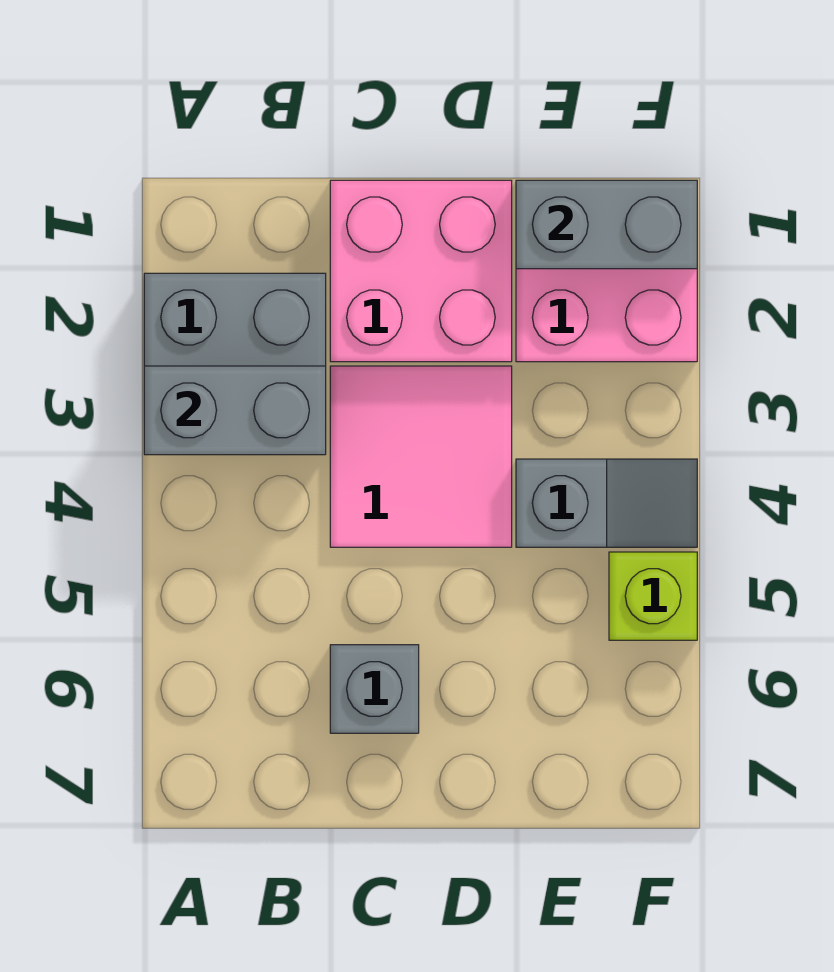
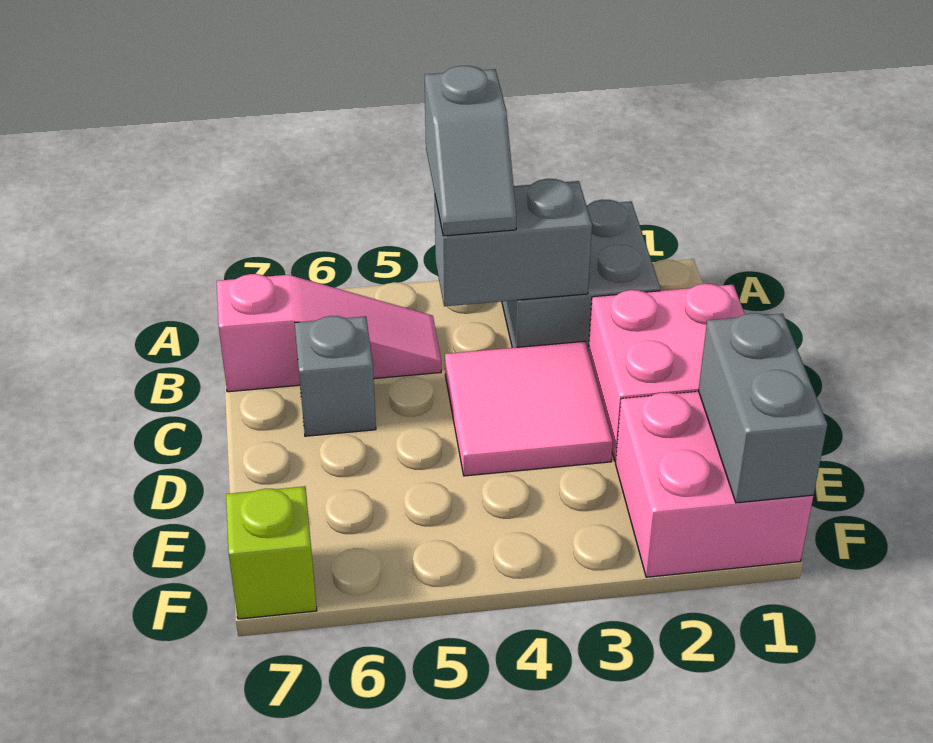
grey 1x2 brick [144,366,326,455] -> grey 1x2 brick turned to [435,179,592,306]
none -> pink 1x3 slope [217,274,441,392]
grey 1x2 slope [516,459,697,547] -> grey 1x2 slope moved to [425,66,516,236]
lime 1x1 brick [609,552,697,640] -> lime 1x1 brick moved to [226,486,317,619]

